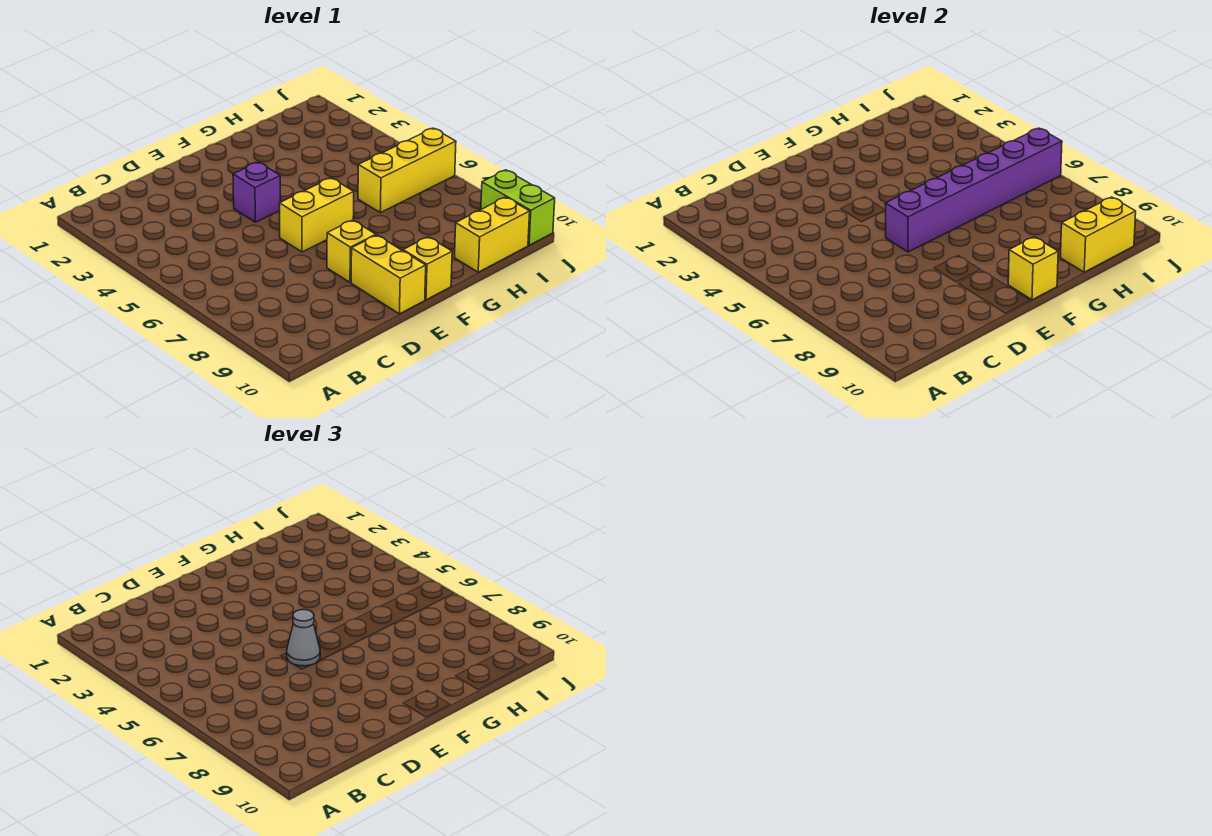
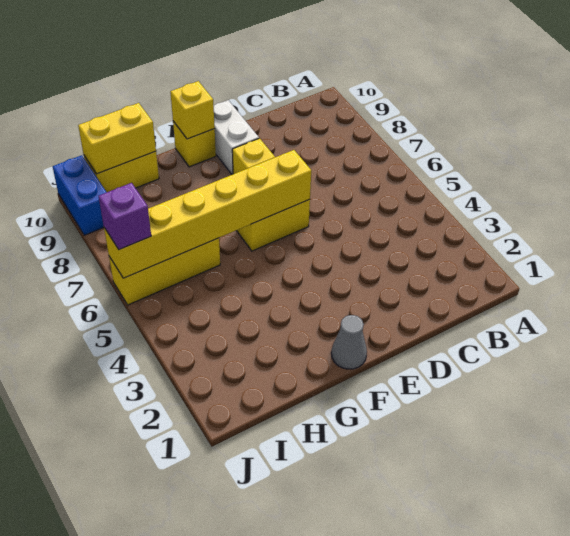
purple 1x1 brick [233,162,280,222] -> purple 1x1 brick moved to [99,183,151,250]
purple 1x6 brick [885,128,1062,252] -> yellow 1x6 brick [104,150,311,278]
grey 1x1 cone [287,610,320,666] -> grey 1x1 cone moved to [331,315,367,369]
yellow 1x2 brick [351,235,426,314] -> white 1x2 brick [214,100,259,174]
lime 1x2 brick [481,170,555,245] -> blue 1x2 brick [53,155,107,235]

